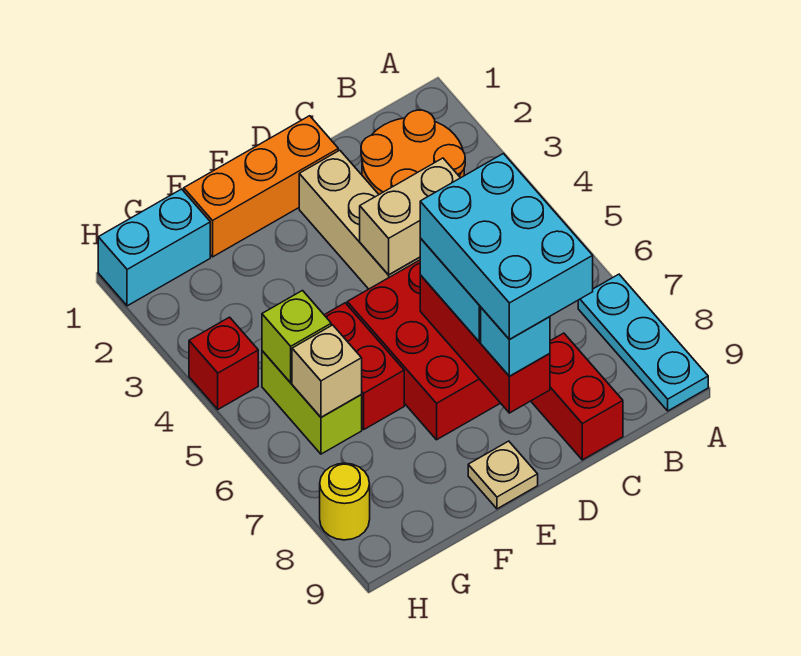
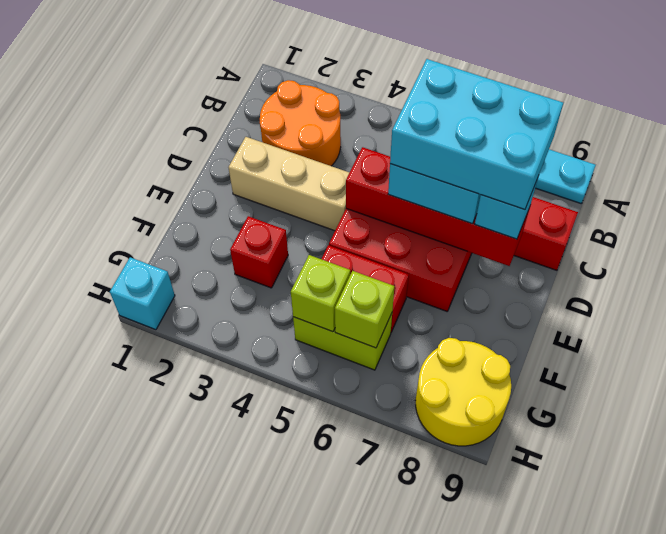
tan 1x2 brick [360,158,460,275] -> none
orange 1x3 brick [184,116,338,257] -> none
red 1x3 brick [420,275,550,413] -> red 1x4 brick [346,147,530,266]
tan 1x1 plate [468,441,538,509] -> none
cyan 1x2 brick [98,189,210,306] -> cyan 1x1 brick [110,257,175,330]
tan 1x1 brick [292,325,362,417] -> lime 1x1 brick [335,271,394,348]
red 1x1 brick [189,317,258,409] -> red 1x1 brick moved to [230,216,288,288]
yellow 1x1 round brick [320,463,370,540] -> yellow 2x2 round brick [416,338,511,446]

